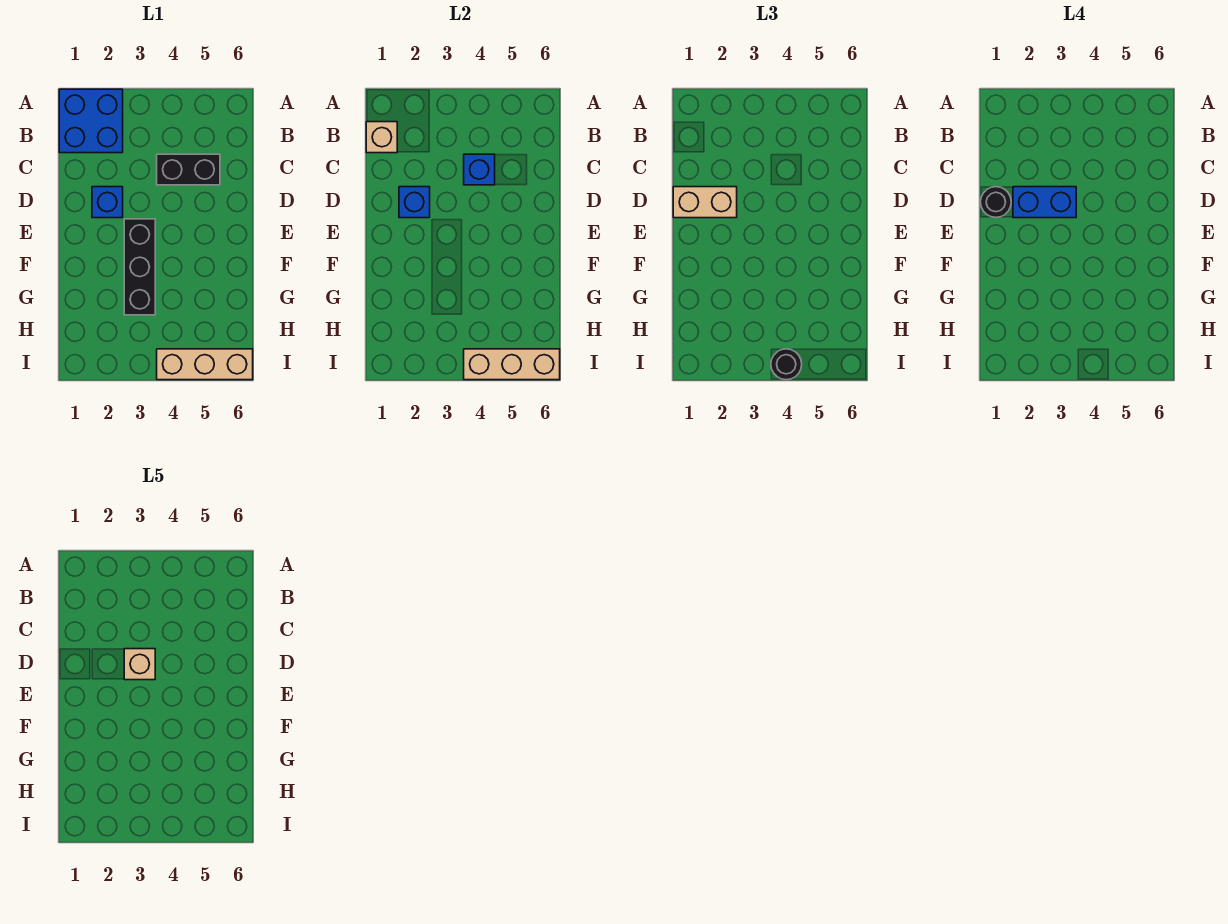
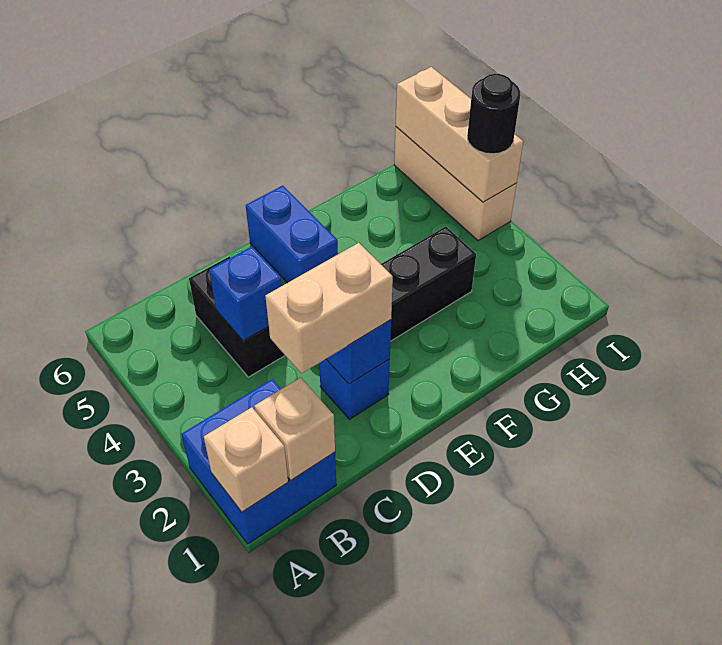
tan 1x2 brick [673,187,737,218] -> tan 1x2 brick turned to [265,243,393,373]
black 1x1 round brick [981,187,1011,217] -> none
blue 1x2 brick [1013,187,1076,218] -> blue 1x2 brick moved to [246,186,338,283]
tan 1x1 brick [124,649,155,680] -> tan 1x1 brick moved to [204,407,288,512]

